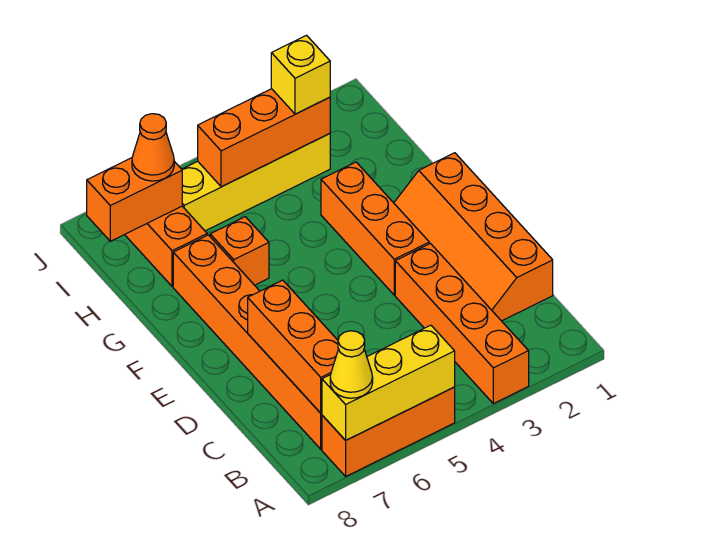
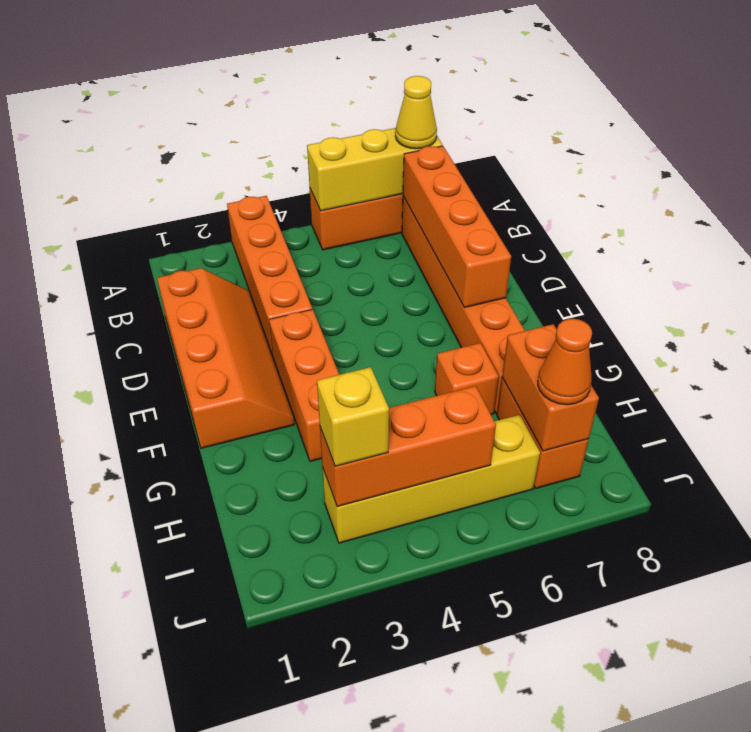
orange 1x3 brick [248,280,338,413] -> orange 1x4 brick [403,146,511,308]
orange 1x2 brick [87,158,182,241] -> orange 1x2 brick turned to [502,324,599,451]

